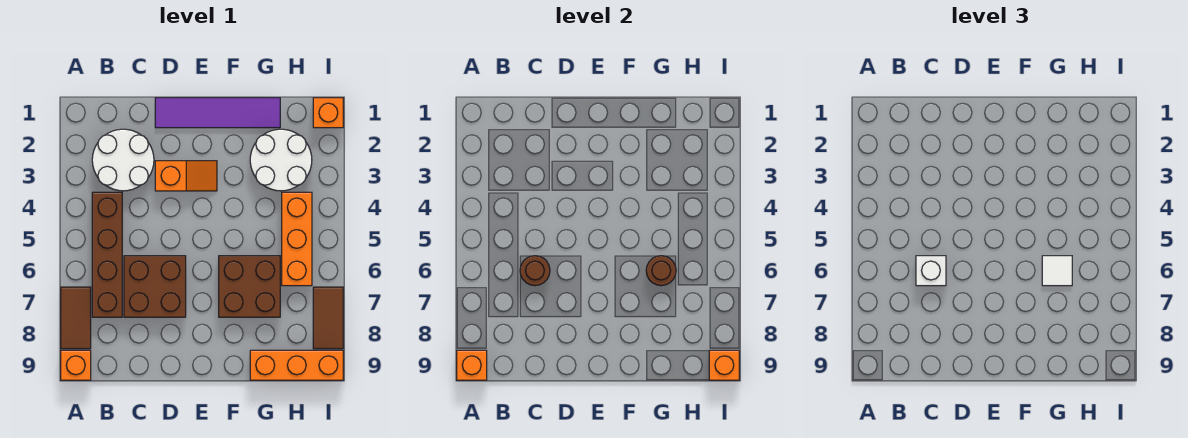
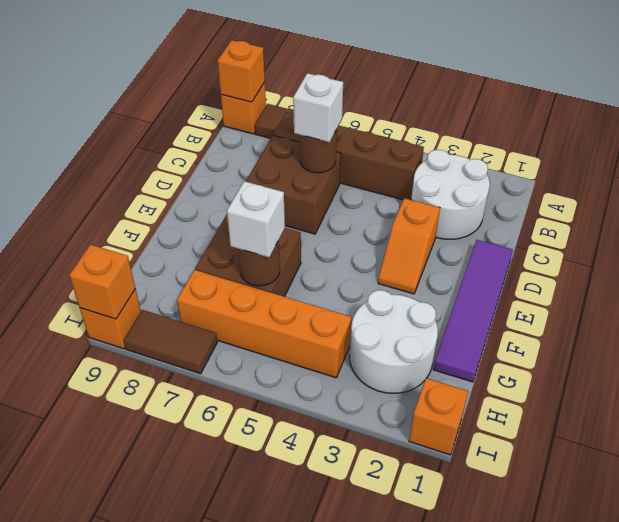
white 1x1 tile [1042,256,1072,286] -> white 1x1 brick [227,181,285,257]
orange 1x3 brick [250,350,343,380] -> orange 1x1 brick [80,289,141,349]
orange 1x3 brick [282,192,312,286] -> orange 1x4 brick [177,270,351,378]

